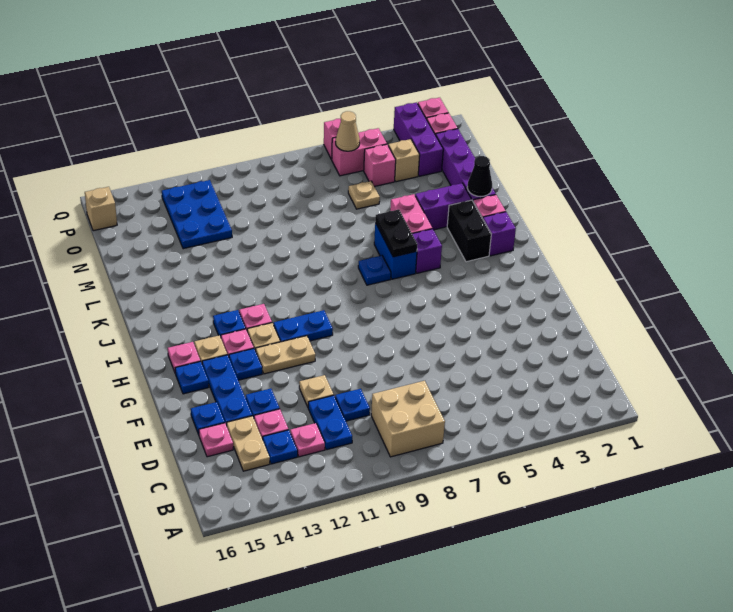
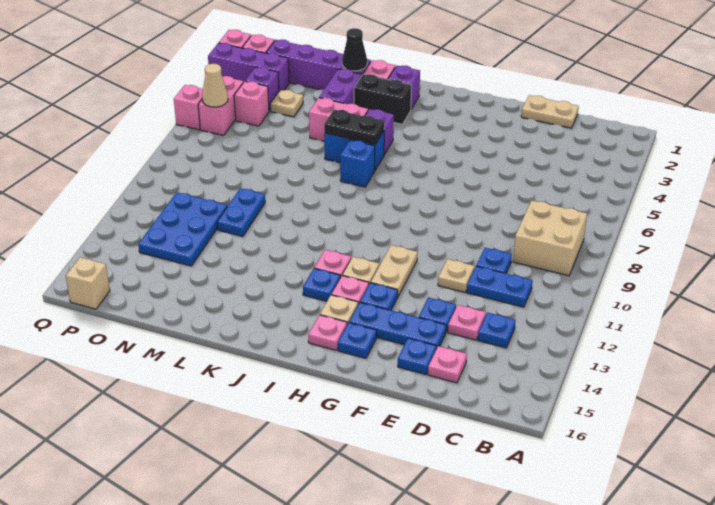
pink 1x1 plate [290,423,325,457] -> none
tan 1x2 plate [227,416,270,471] -> tan 1x2 plate moved to [521,95,579,128]
blue 1x2 plate [274,310,333,342] -> blue 1x2 plate moved to [217,188,265,236]
blue 1x1 plate [358,256,391,285] -> blue 1x1 brick [340,140,375,187]
tan 1x1 plate [348,181,380,209] -> tan 1x1 plate moved to [270,90,303,117]
blue 2x3 plate [162,180,232,249] -> blue 2x3 plate turned to [138,192,227,266]
tan 1x1 brick [388,139,420,182] -> purple 1x1 brick [245,67,279,111]

